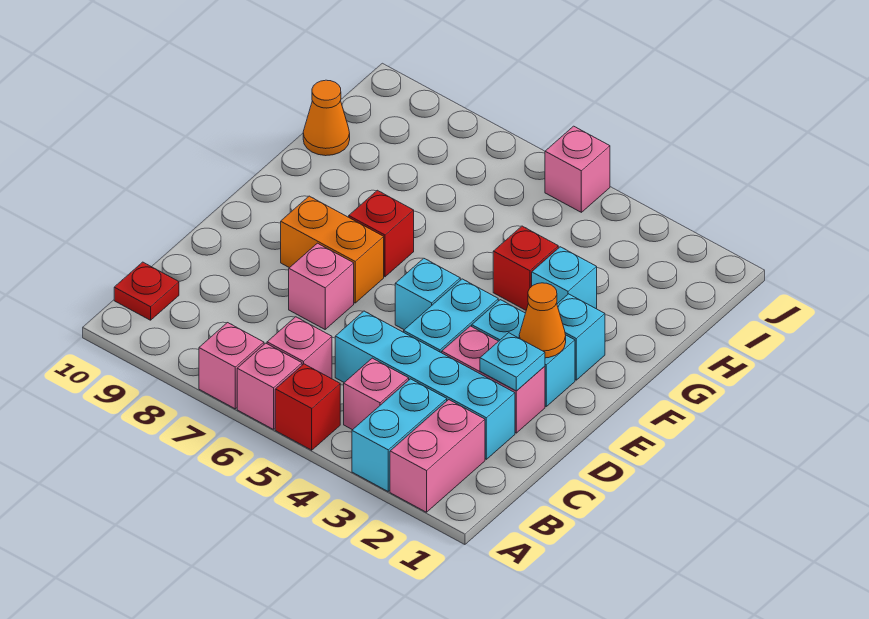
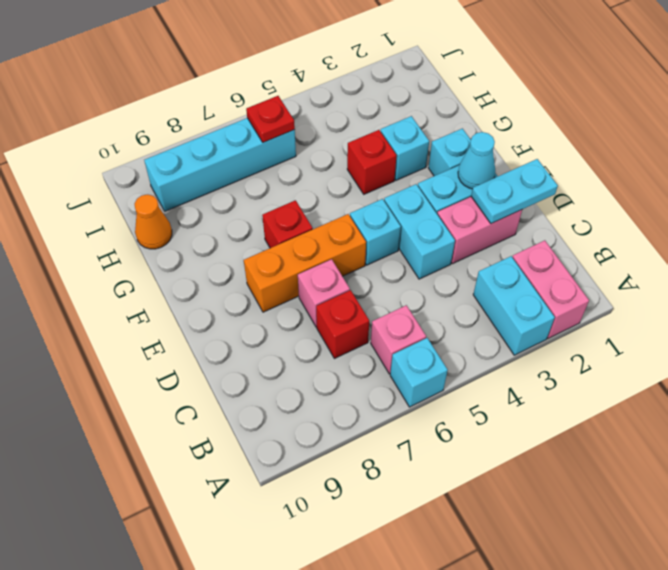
red 1x1 brick [275,364,340,450] -> red 1x1 brick moved to [316,290,369,359]
pink 1x1 brick [237,343,302,429] -> cyan 1x1 brick [390,338,448,407]
pink 1x1 brick [199,323,264,409] -> none
pink 1x1 brick [344,358,409,430] -> none
red 1x1 plate [114,262,179,320] -> red 1x1 plate moved to [246,96,295,142]
cyan 1x4 brick [335,311,515,459] -> cyan 1x4 brick moved to [144,118,296,211]
cyan 1x1 plate [480,333,545,391] -> cyan 1x2 plate [471,159,558,224]
orange 1x1 cone [519,283,566,358] -> cyan 1x1 cone [458,132,495,189]
orange 1x2 brick [281,196,384,303] -> orange 1x3 brick [244,214,366,312]
pink 1x1 brick [545,126,610,212] -> none

